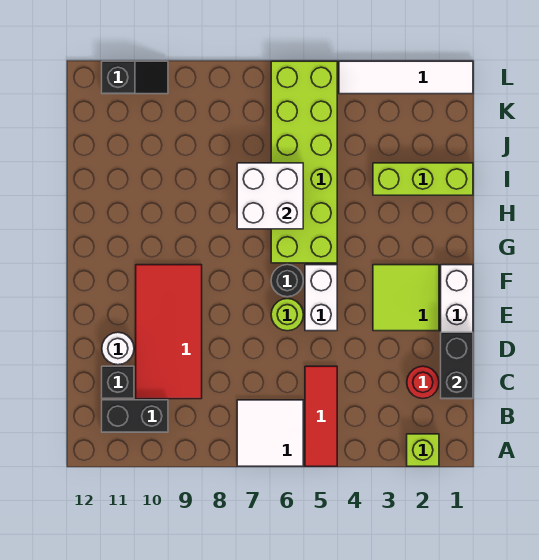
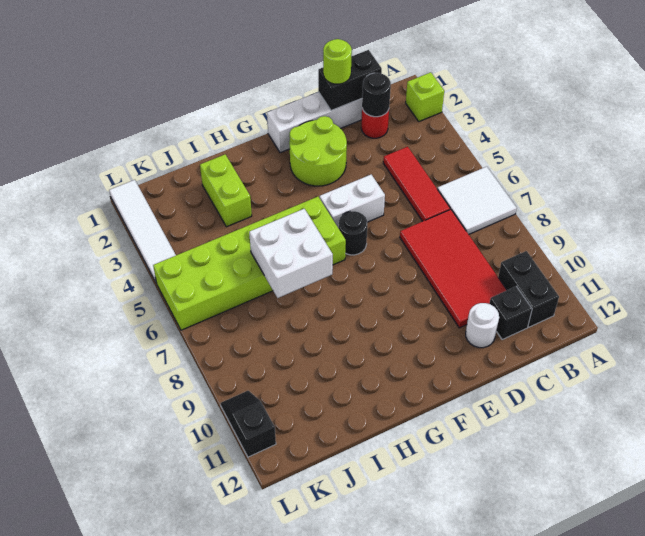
red 1x3 tile [305,366,337,466] -> red 1x3 tile turned to [383,147,450,221]
none -> black 1x1 round brick [362,73,391,117]
red 2x4 tile [136,265,202,399] -> red 2x4 tile turned to [400,209,507,328]
lime 2x2 tile [373,265,439,331] -> lime 2x2 round brick [289,116,347,186]
lime 1x1 round brick [271,299,303,331] -> lime 1x1 round brick moved to [323,39,352,84]
lime 1x3 brick [373,163,473,195] -> lime 1x2 brick [200,155,252,227]

